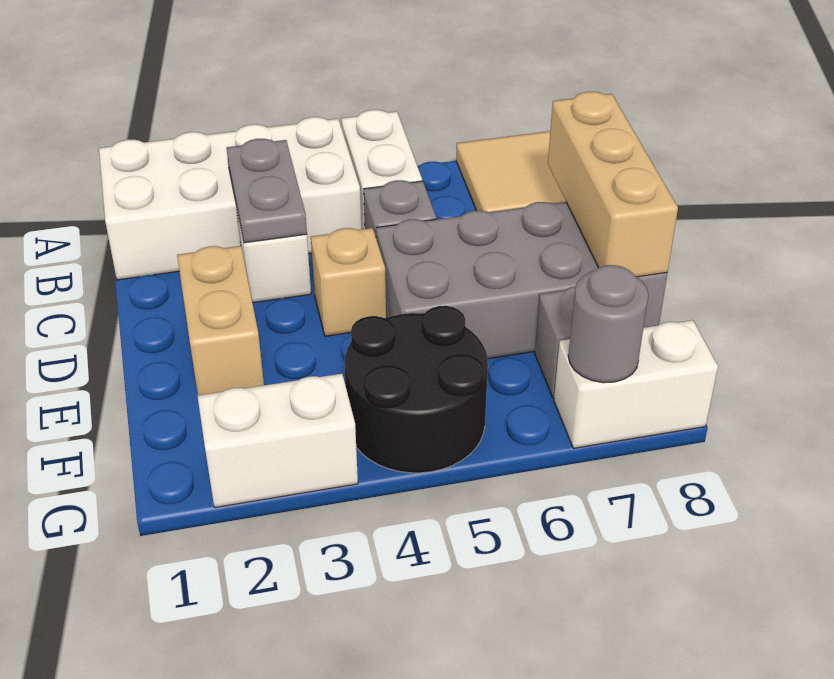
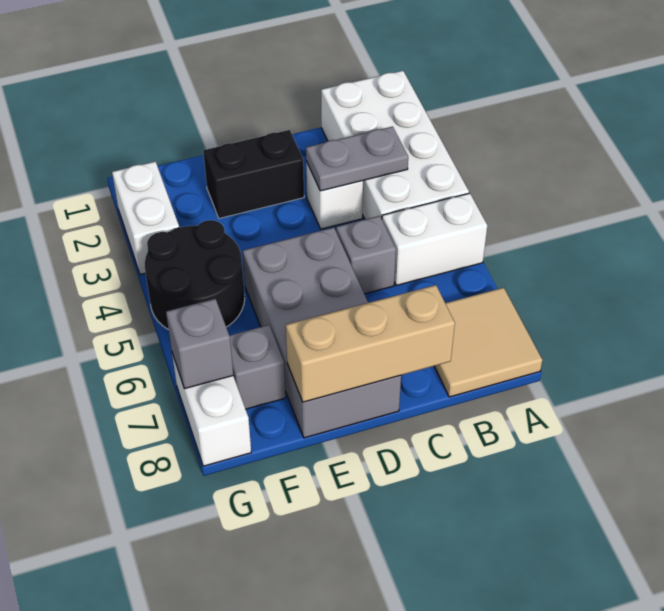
tan 1x2 brick [177,246,264,395] -> black 1x2 brick [203,130,304,218]
tan 1x1 brick [311,228,386,336] -> none
grey 1x1 round brick [568,265,648,383] -> grey 1x1 brick [166,299,233,389]

